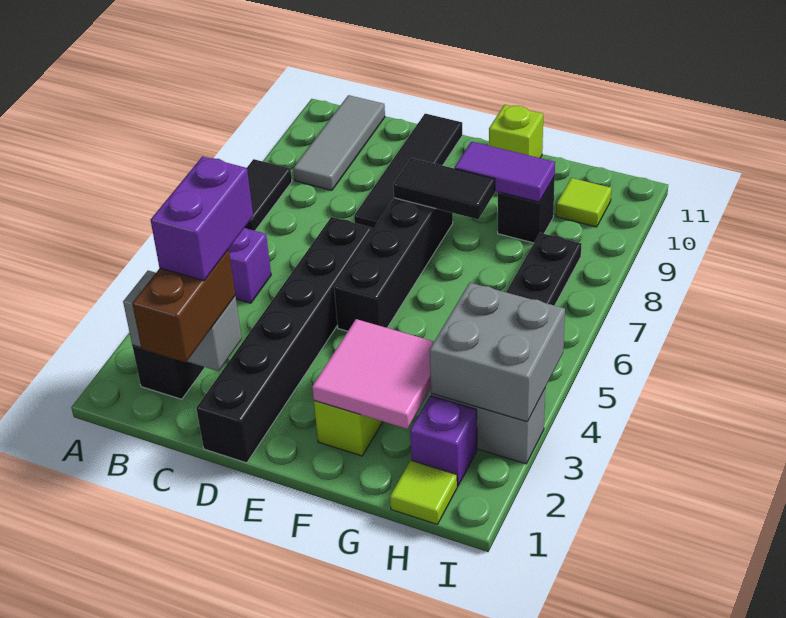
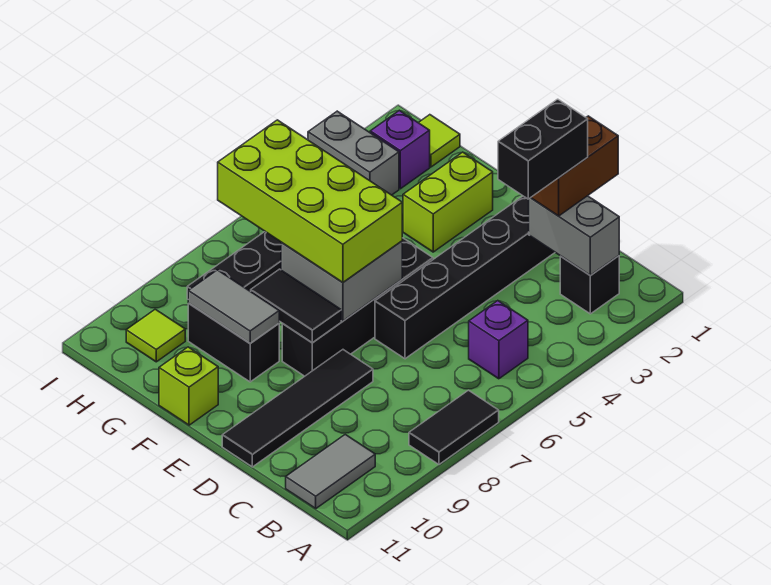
grey 1x3 tile [293,95,385,191] -> grey 1x2 tile [286,434,375,508]
purple 1x2 brick [151,156,253,281] -> black 1x2 brick [498,99,588,199]
none -> lime 2x4 brick [218,120,402,283]
pink 2x2 tile [312,319,434,429] -> none
purple 1x2 tile [455,142,555,202] -> grey 1x2 tile [188,270,279,343]
black 1x1 brick [498,176,555,243] -> black 1x2 brick [188,304,279,382]
grey 2x2 brick [430,283,565,422] -> grey 2x2 brick moved to [281,241,402,321]

